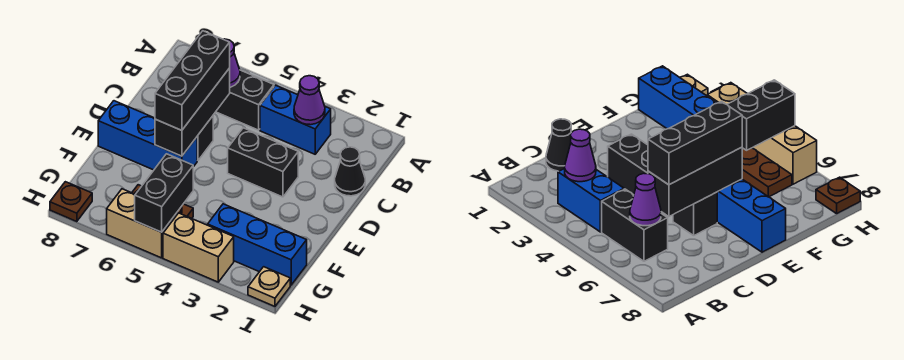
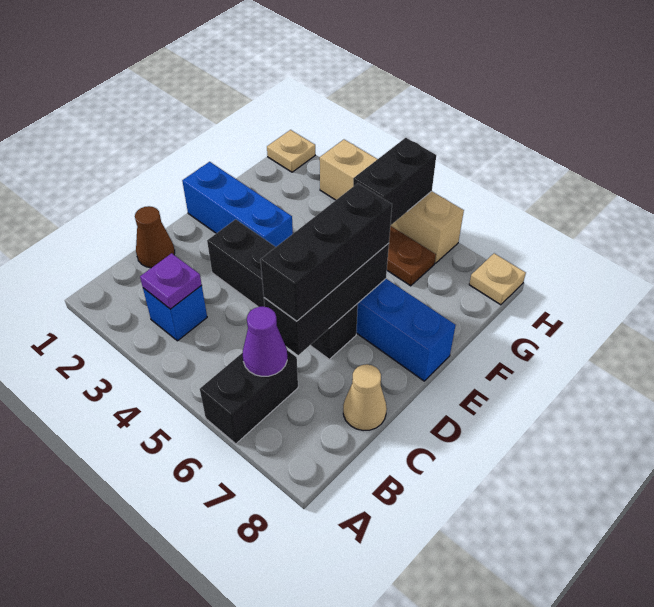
blue 1x2 brick [260,85,331,154] -> blue 1x1 brick [143,286,207,341]
purple 1x1 cone [294,76,325,125] -> purple 1x1 plate [140,253,202,309]
black 1x2 brick [216,70,274,130] -> black 1x2 brick turned to [200,350,298,444]
black 1x1 cone [335,147,365,196] -> brown 1x1 cone [135,206,175,268]
none -> tan 1x1 cone [343,364,387,431]
blue 1x3 brick [208,204,307,285] -> blue 1x3 brick moved to [182,162,293,247]
brown 1x1 plate [50,182,92,222] -> tan 1x1 plate [469,253,526,305]

